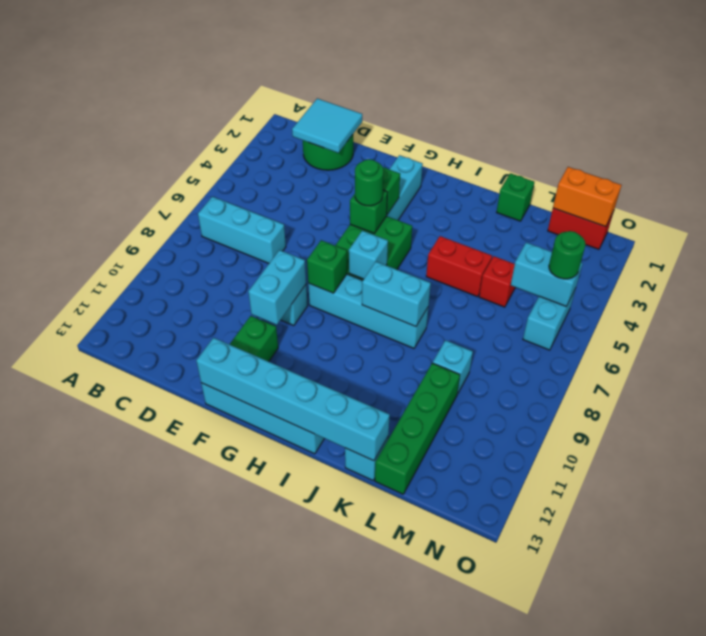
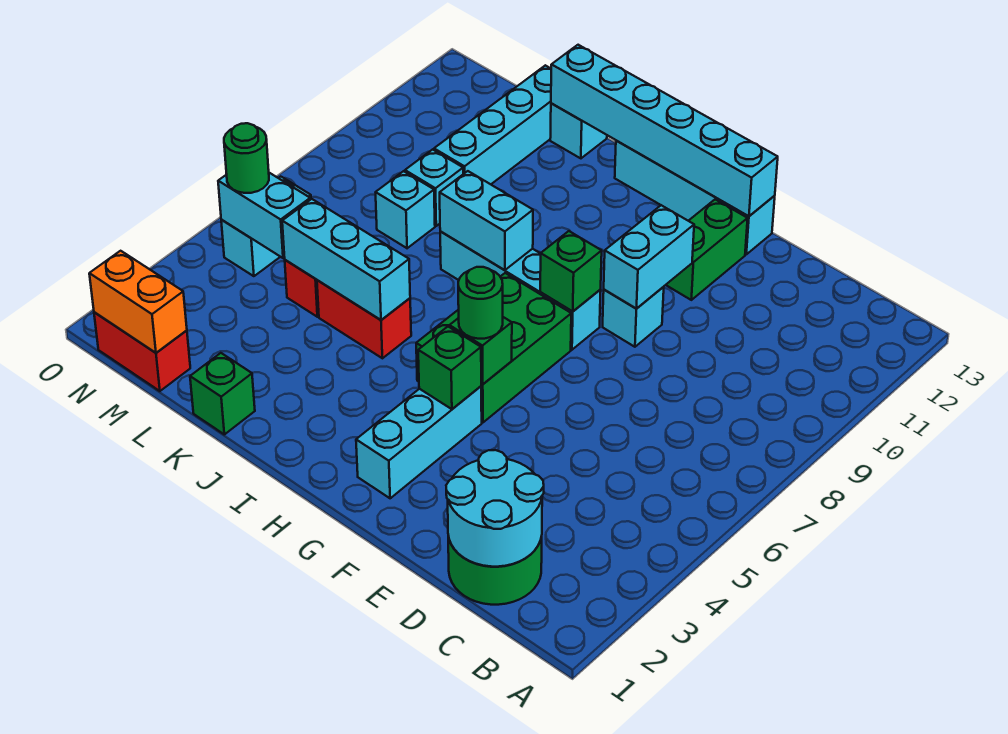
cyan 1x3 brick [198,197,286,263] -> cyan 1x3 brick moved to [282,199,410,320]
cyan 2x2 tile [292,98,362,153] -> cyan 2x2 round brick [446,450,544,567]
cyan 1x1 brick [349,231,388,279] -> cyan 1x1 brick moved to [376,171,435,248]
green 1x4 brick [375,363,460,494] -> cyan 1x4 brick [434,65,551,184]

